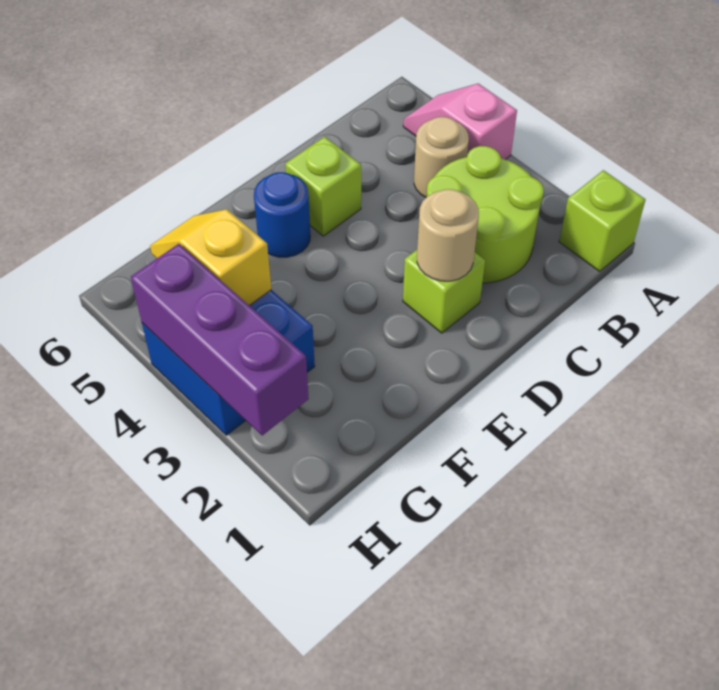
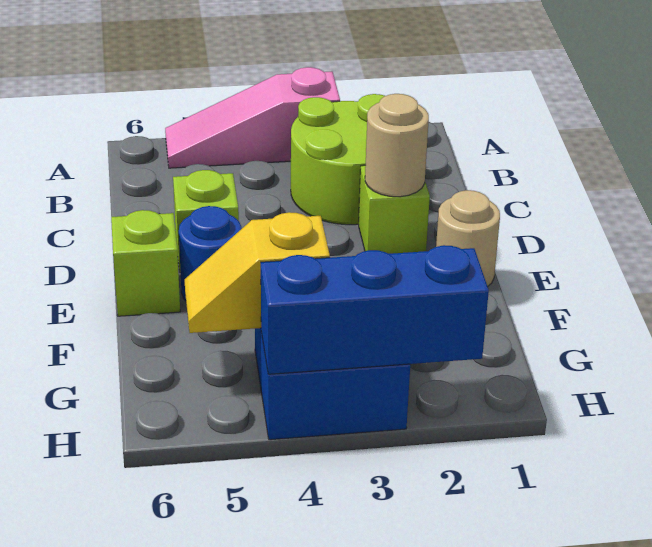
lime 1x1 brick [559,170,645,271] -> lime 1x1 brick moved to [111,210,180,316]
pink 1x2 slope [403,83,517,159] -> pink 1x3 slope [165,67,340,168]
tan 1x1 round brick [414,117,469,197] -> tan 1x1 round brick moved to [436,190,500,286]
purple 1x3 brick [131,244,309,436] -> blue 1x3 brick [261,245,489,374]

